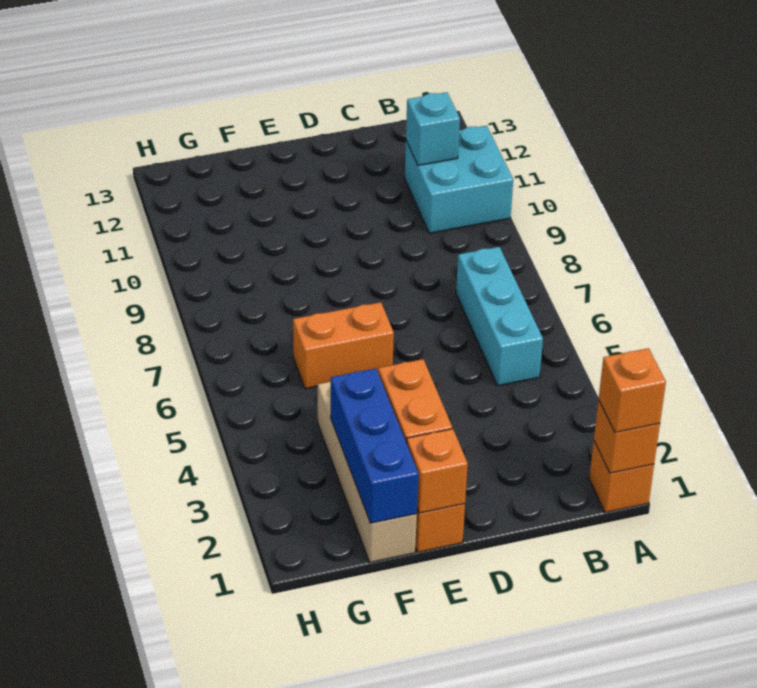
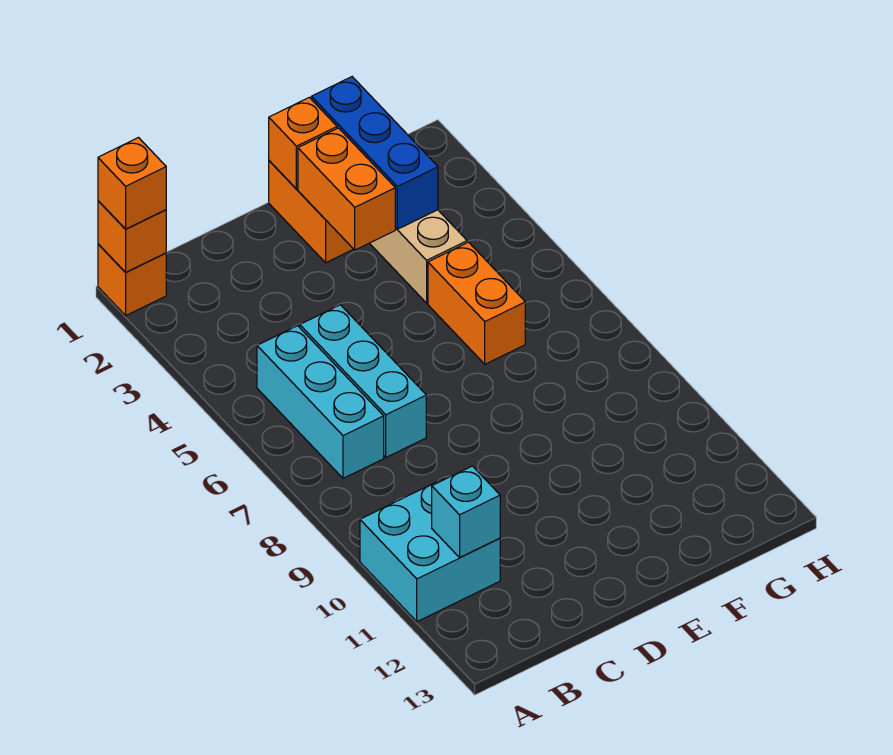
none -> cyan 1x3 brick [300,305,426,457]
orange 1x2 brick [293,302,394,389] -> orange 1x2 brick turned to [428,242,525,364]

